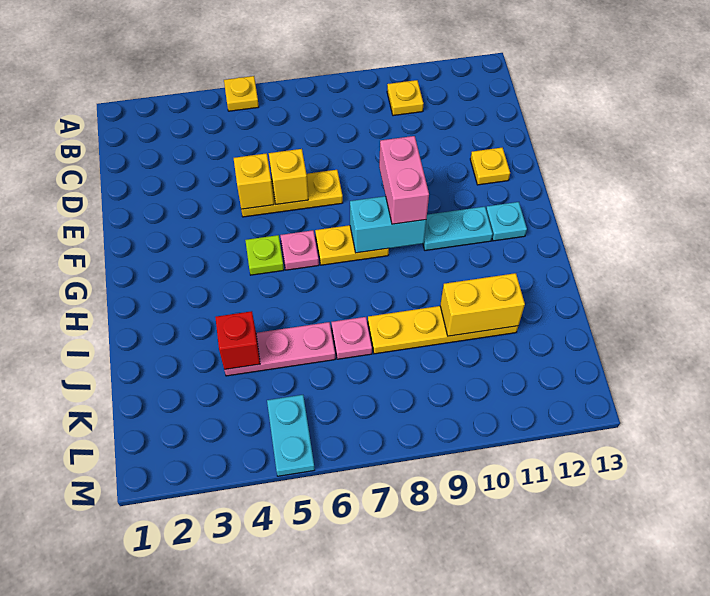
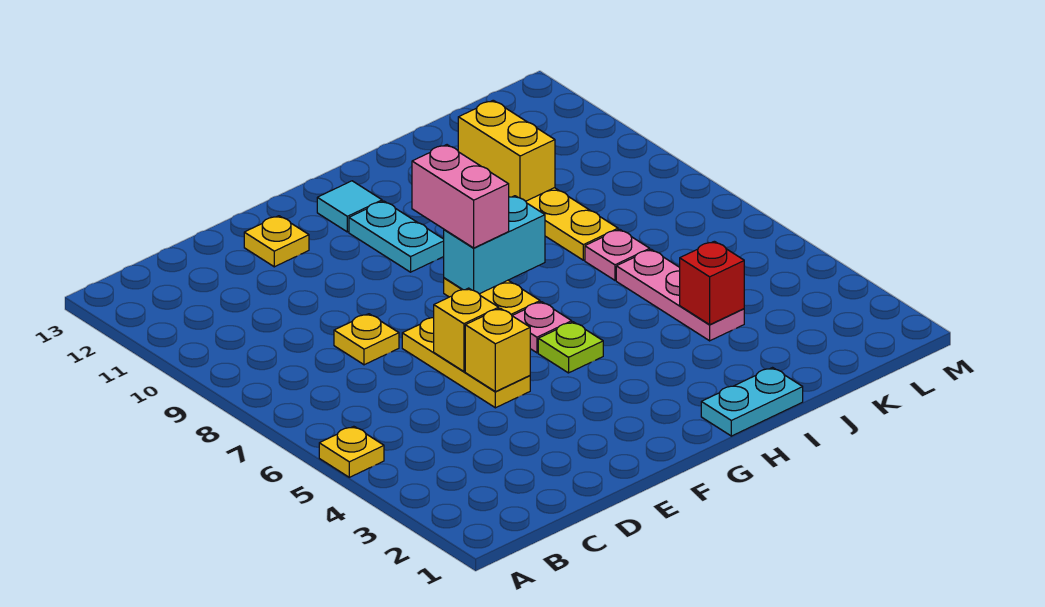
yellow 1x1 plate [387,80,424,116] -> yellow 1x1 plate moved to [334,314,399,365]
pink 1x2 brick [379,136,429,224] -> pink 1x2 brick turned to [412,145,509,248]
cyan 1x2 brick [350,196,426,253] -> cyan 1x2 brick turned to [444,196,545,294]
cyan 1x1 plate [486,202,527,241] -> cyan 1x1 tile [317,181,382,232]
cyan 1x2 plate [267,395,315,476] -> cyan 1x2 plate moved to [701,368,803,436]

